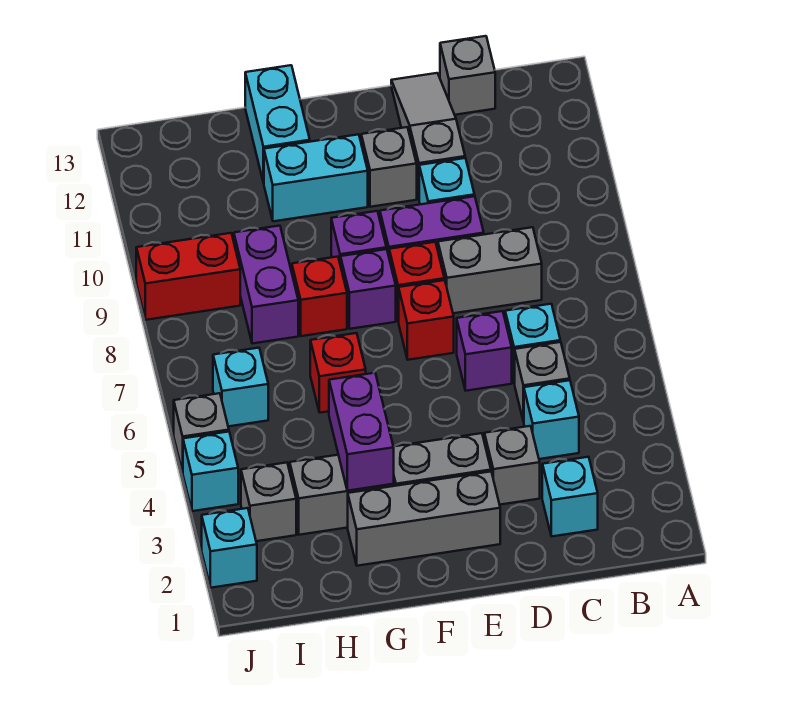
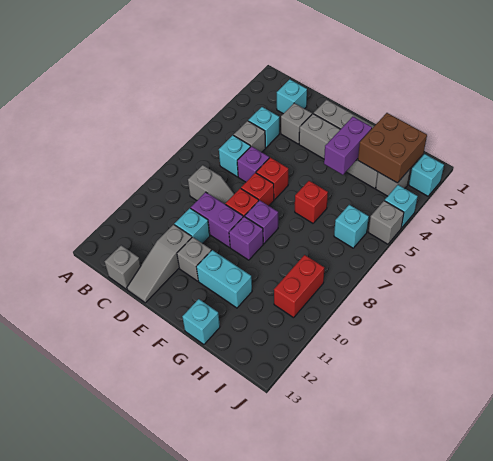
grey 1x2 brick [438,227,542,313] -> grey 1x2 slope [188,165,234,204]
red 1x1 brick [292,257,347,336] -> red 1x1 brick moved to [256,158,288,200]
cyan 1x2 brick [245,65,310,183] -> cyan 1x1 brick [182,299,220,345]
none -> brown 2x2 brick [358,113,427,183]
purple 1x2 brick [234,226,298,344] -> none
red 1x2 brick [136,233,240,320] -> red 1x2 brick turned to [274,255,324,318]

